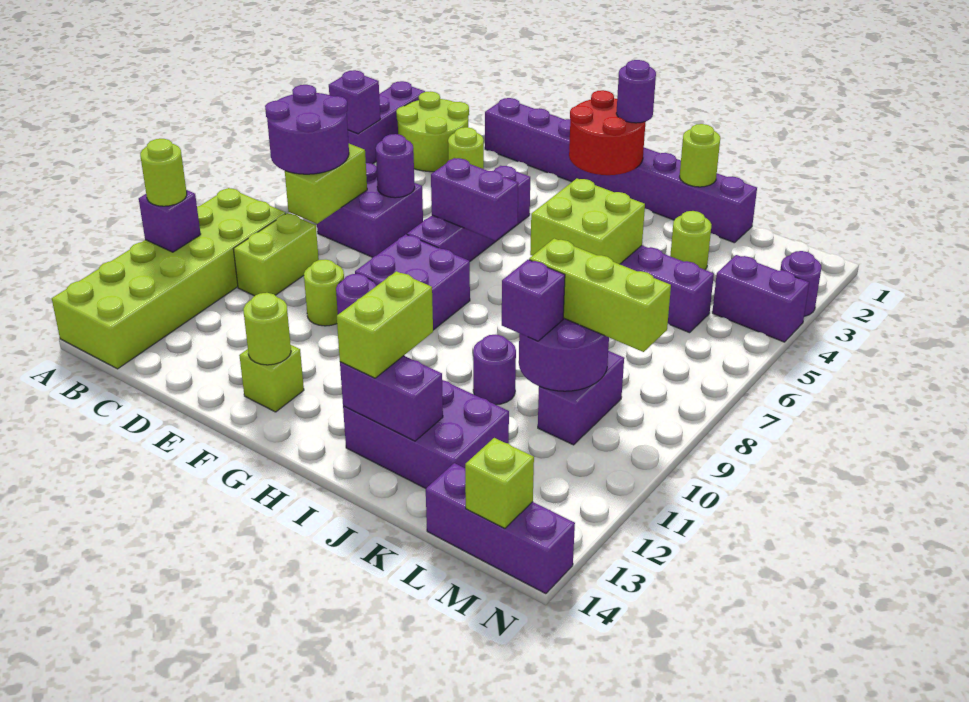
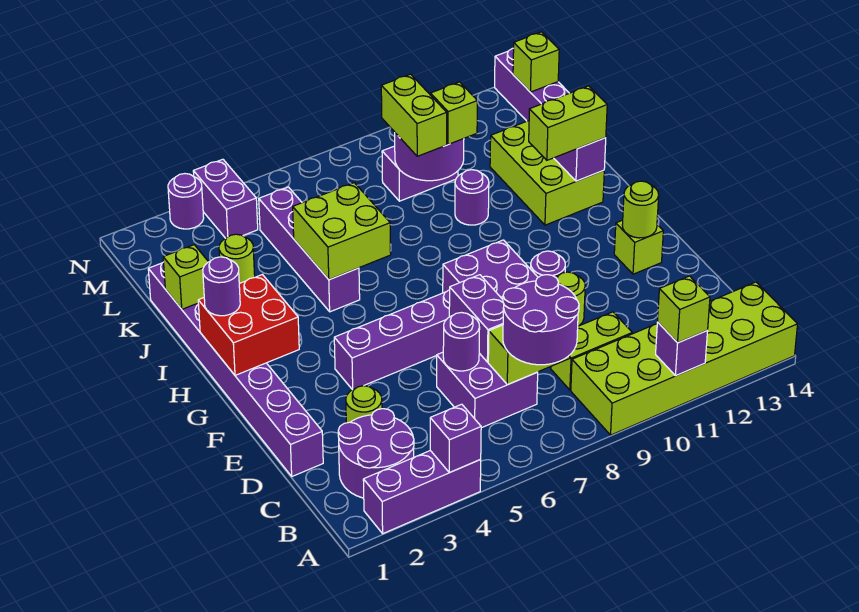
lime 1x1 round brick [140,139,187,206] -> lime 1x1 brick [658,276,710,343]
lime 2x2 round brick [396,91,469,172] -> purple 2x2 round brick [338,409,414,498]
purple 1x2 brick [431,158,518,240] -> purple 1x2 brick moved to [449,275,504,362]
red 2x2 round brick [569,90,645,175] -> red 2x2 brick [198,275,299,375]
purple 2x3 brick [343,380,509,488] -> lime 2x3 brick [490,121,604,225]
lime 1x1 round brick [680,124,720,187] -> lime 1x1 brick [163,245,208,309]
lime 1x3 brick [529,238,671,352] -> lime 1x2 brick [381,74,447,156]
purple 1x1 brick [502,260,565,341] -> lime 1x1 brick [430,82,477,144]

